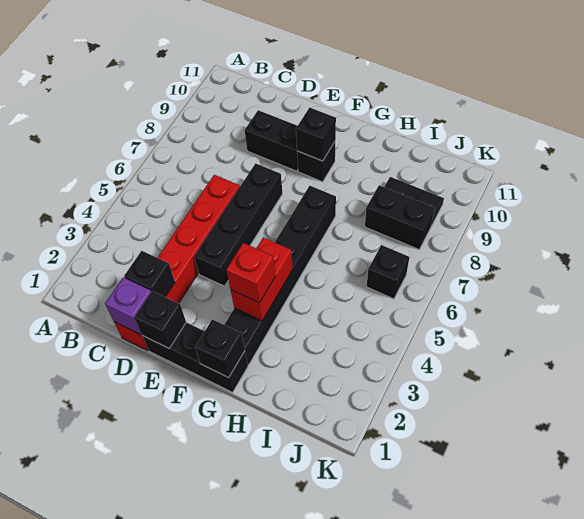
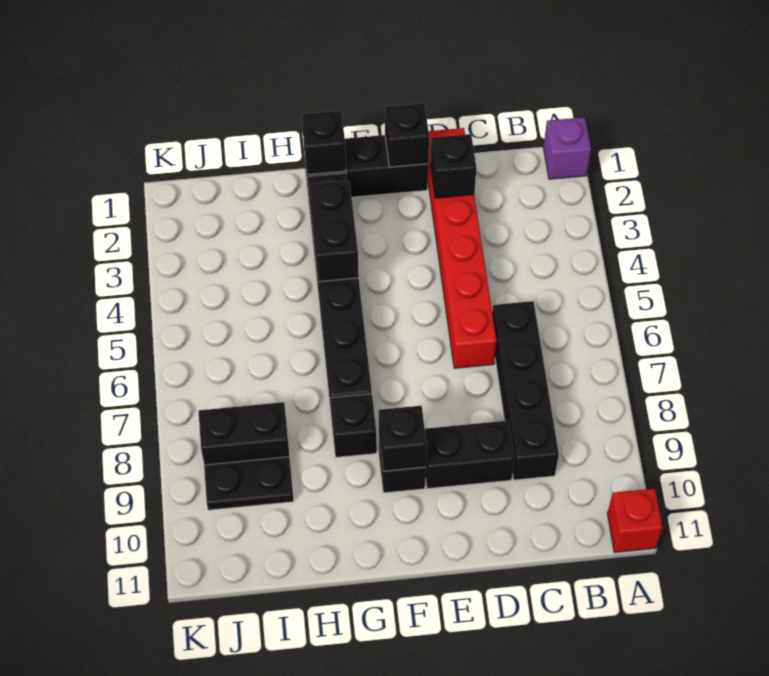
purple 1x1 brick [105,278,151,334] -> purple 1x1 brick moved to [543,117,591,179]
black 1x4 brick [194,163,282,286] -> black 1x4 brick moved to [492,301,559,480]
red 1x2 brick [231,238,293,321] -> black 1x2 brick [309,181,359,282]
red 1x1 brick [226,243,275,303] -> red 1x1 brick moved to [607,488,663,553]
black 1x1 brick [367,245,409,299] -> black 1x1 brick moved to [330,394,377,457]

